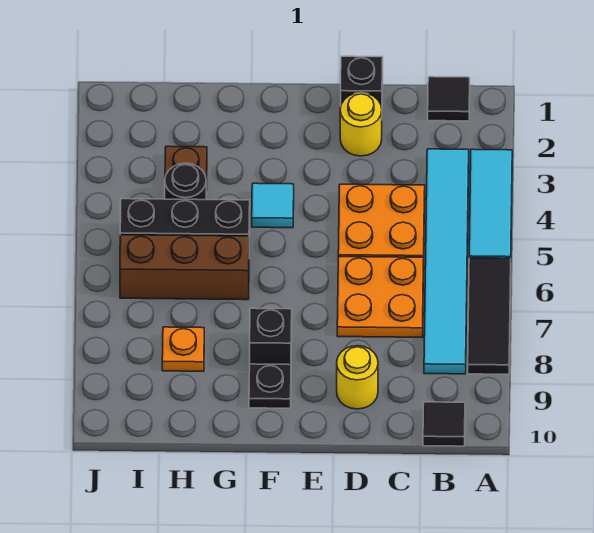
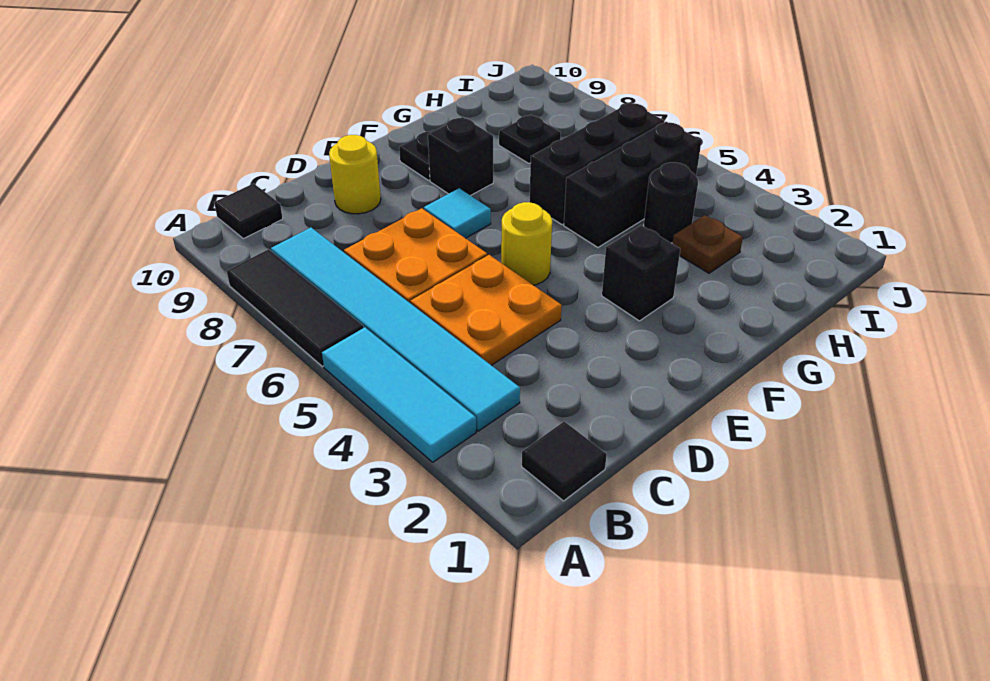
black 1x1 brick [341,56,383,109] -> black 1x1 brick moved to [602,225,680,321]
yellow 1x1 round brick [340,93,382,156] -> yellow 1x1 round brick moved to [501,202,552,285]
cyan 1x1 tile [252,183,294,228] -> cyan 1x1 tile moved to [424,188,491,238]
brown 1x3 brick [120,235,249,300] -> black 1x3 brick [530,103,664,225]
orange 1x1 plate [162,327,204,371] -> black 1x1 plate [499,115,561,164]

